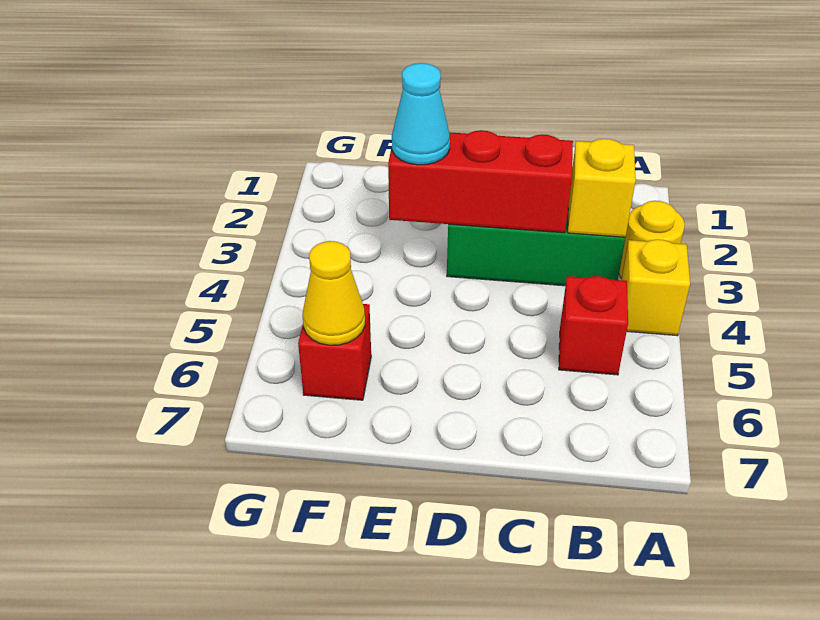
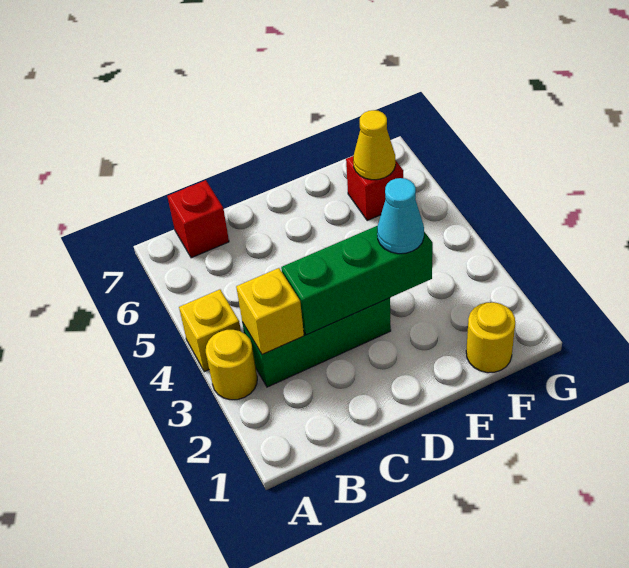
red 1x1 brick [559,276,628,375] -> red 1x1 brick moved to [167,180,229,258]
red 1x3 brick [388,130,573,233] -> green 1x3 brick [281,226,433,335]
none -> yellow 1x1 round brick [466,302,515,373]

